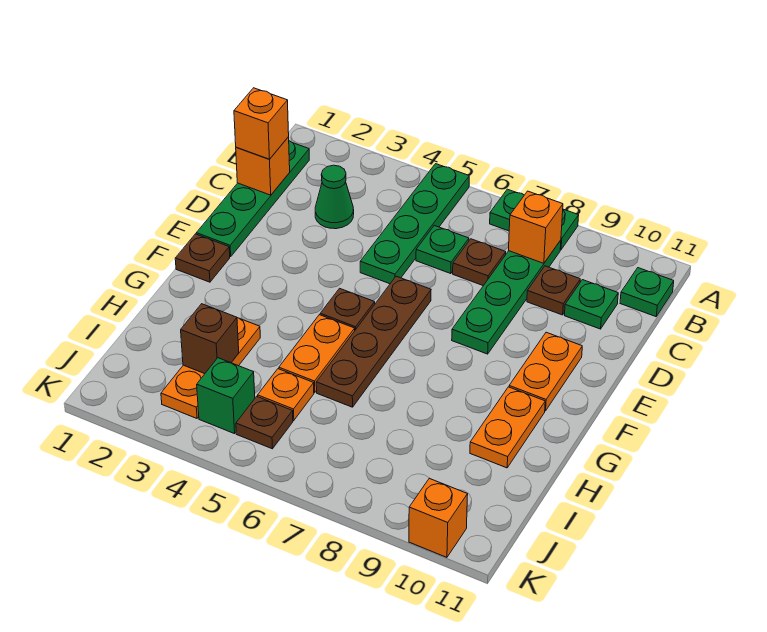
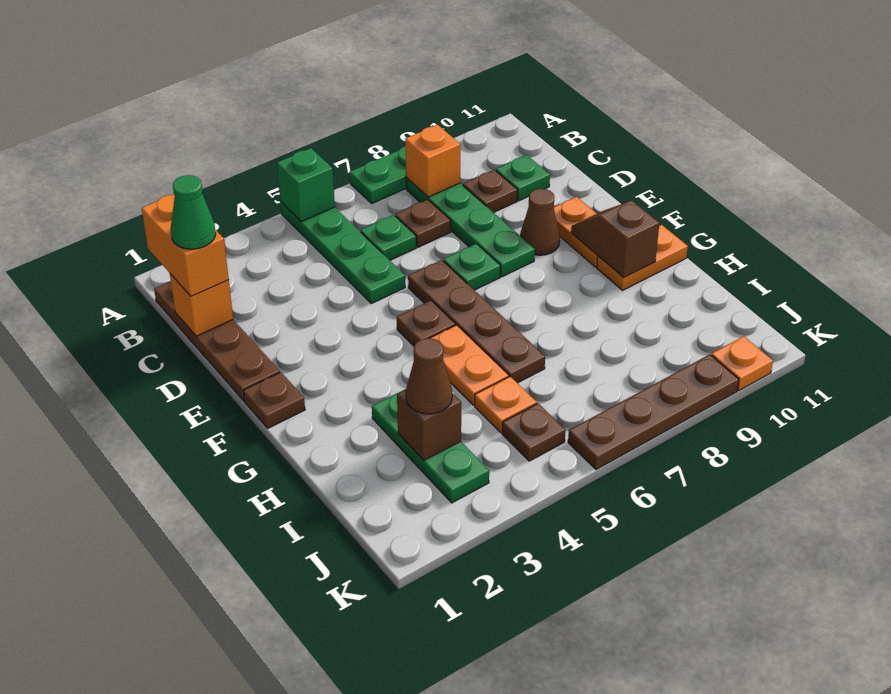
green 1x4 plate [196,141,309,257] -> brown 1x4 plate [154,281,280,401]
green 1x1 plate [620,268,674,317] -> green 1x1 plate moved to [443,244,501,290]
orange 1x1 brick [234,88,289,159] -> orange 1x2 brick [142,194,229,296]
green 1x1 cone [315,165,354,229] -> green 1x1 cone moved to [171,175,216,249]
none -> brown 1x1 cone [520,189,560,255]
none -> brown 1x2 slope [571,201,659,278]
orange 1x2 plate [470,387,545,468] -> orange 1x2 plate turned to [597,225,688,290]
orange 1x3 plate [161,318,260,418] -> green 1x3 plate [372,389,489,503]
none -> brown 1x1 cone [406,338,452,414]
green 1x1 brick [197,358,255,434] -> green 1x1 brick moved to [277,148,335,222]
none -> brown 1x4 plate [568,355,739,469]
orange 1x1 brick [409,478,468,557] -> orange 1x1 plate [711,336,773,390]

